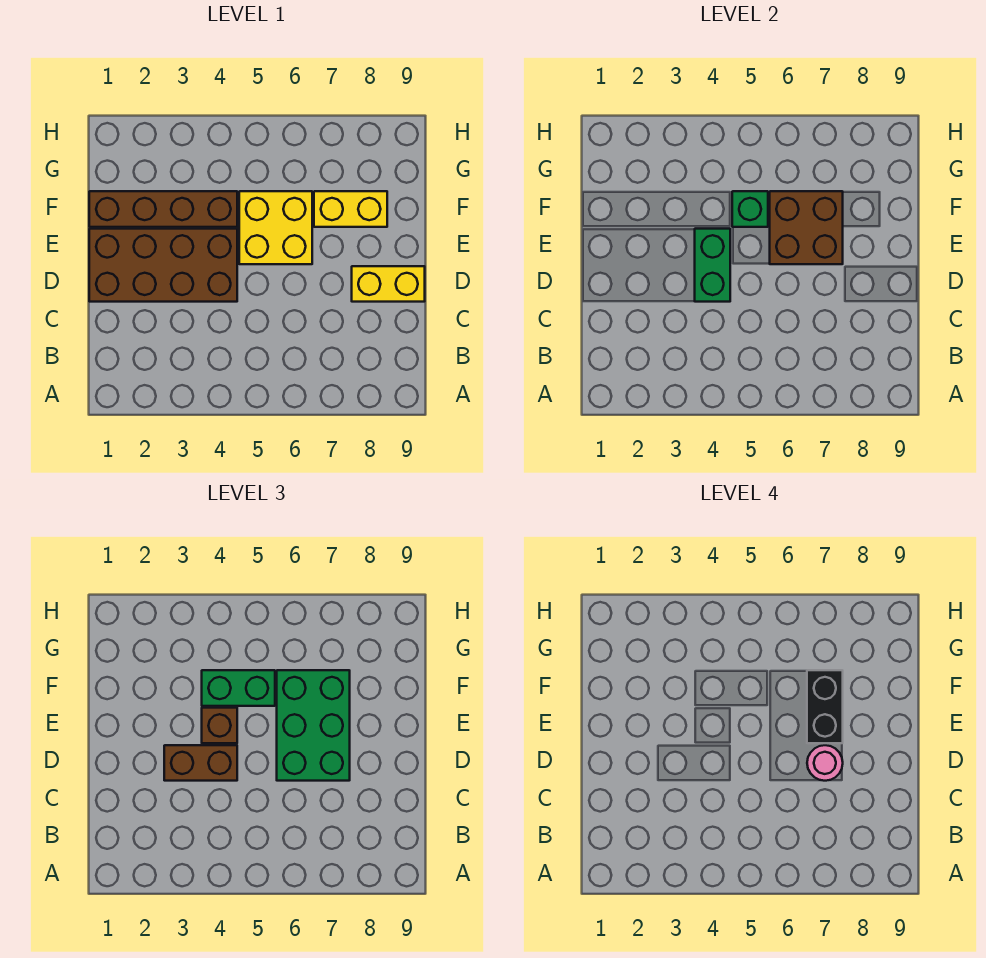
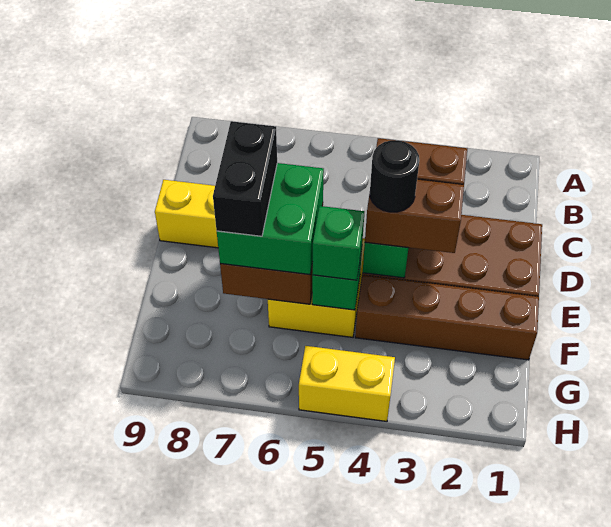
green 2x3 brick [277,670,350,781] -> green 2x2 brick [217,163,324,275]
pink 1x1 round brick [807,745,843,781] -> none
brown 1x1 brick [202,708,237,743] -> brown 1x2 brick [365,179,464,253]
none -> black 1x1 round brick [370,140,419,212]
green 1x2 brick [202,670,275,706] -> green 1x1 brick [312,206,364,280]
yellow 1x2 brick [314,191,387,227] -> yellow 1x2 brick moved to [299,346,395,421]

